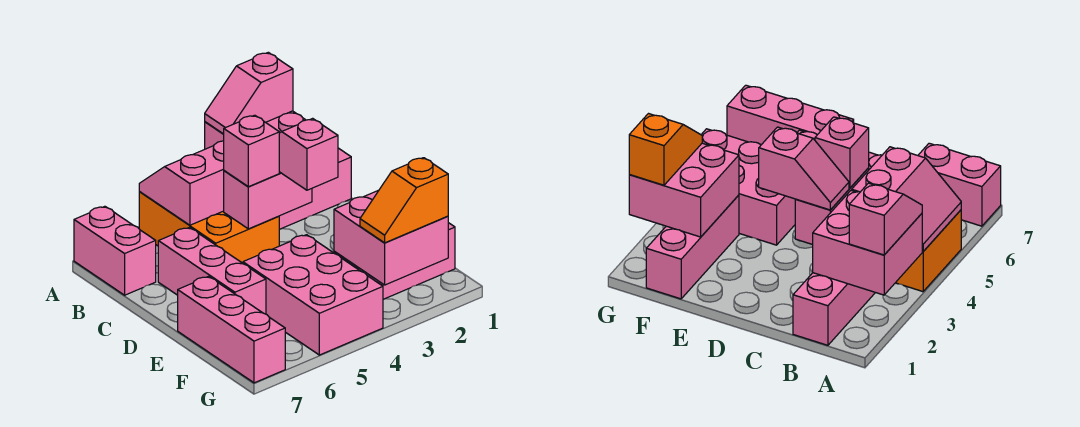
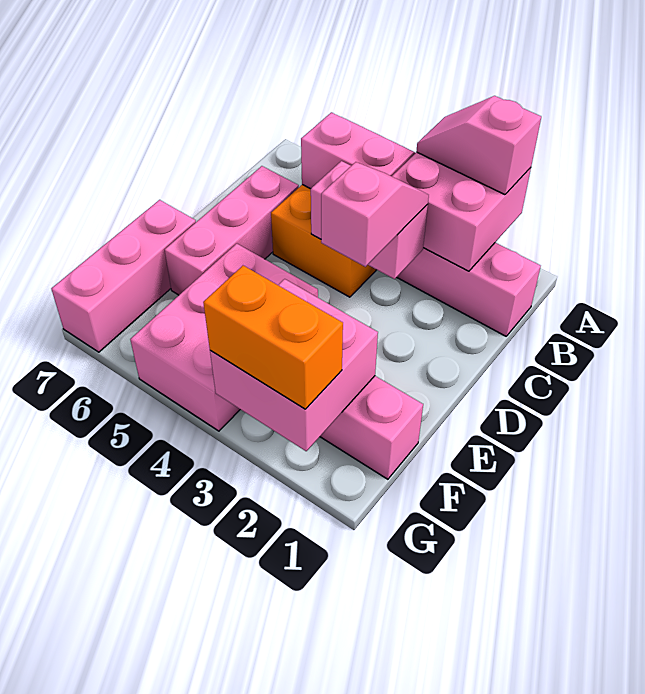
pink 1x2 brick [74,206,156,295] -> none
pink 1x1 brick [224,115,279,187] -> none
orange 1x2 slope [360,158,448,243] -> orange 1x2 brick [203,266,343,409]

